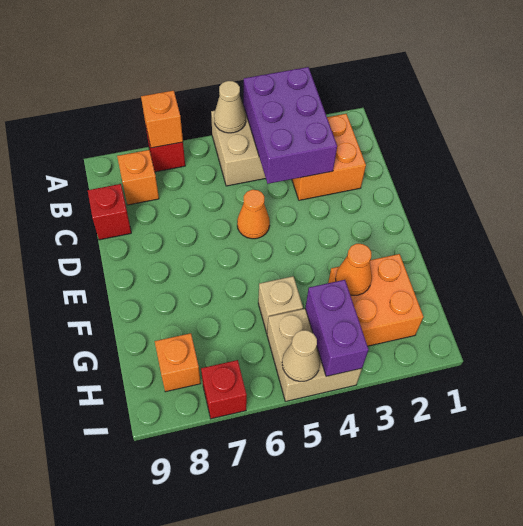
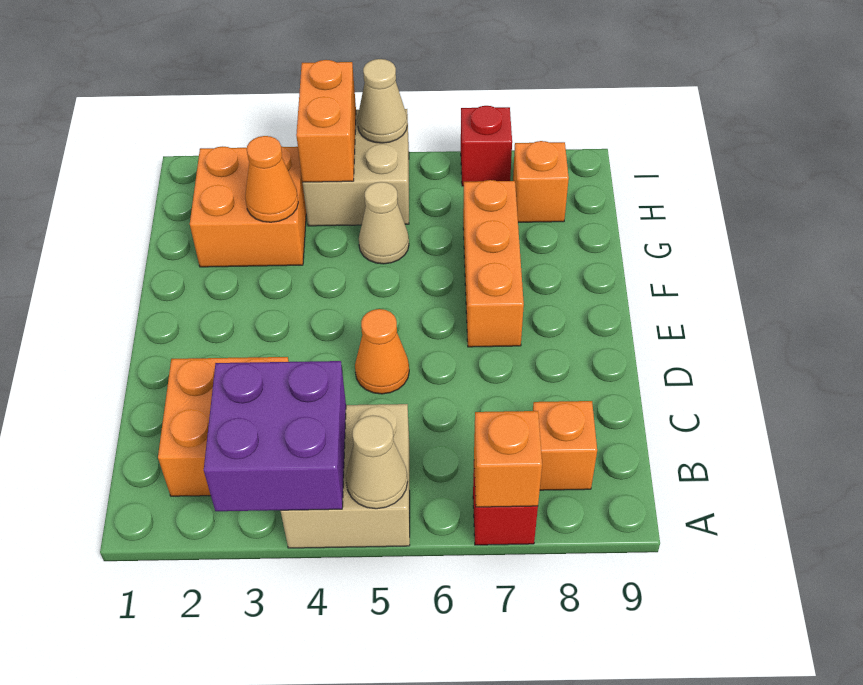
purple 2x3 brick [243,67,337,184] -> purple 2x2 brick [204,361,346,511]
red 1x1 brick [88,184,131,240] -> none
none -> orange 1x3 brick [463,180,524,347]
tan 1x1 brick [258,276,303,333] -> tan 1x1 cone [359,182,409,264]
purple 1x2 brick [305,280,369,376] -> orange 1x2 brick [296,60,356,182]

